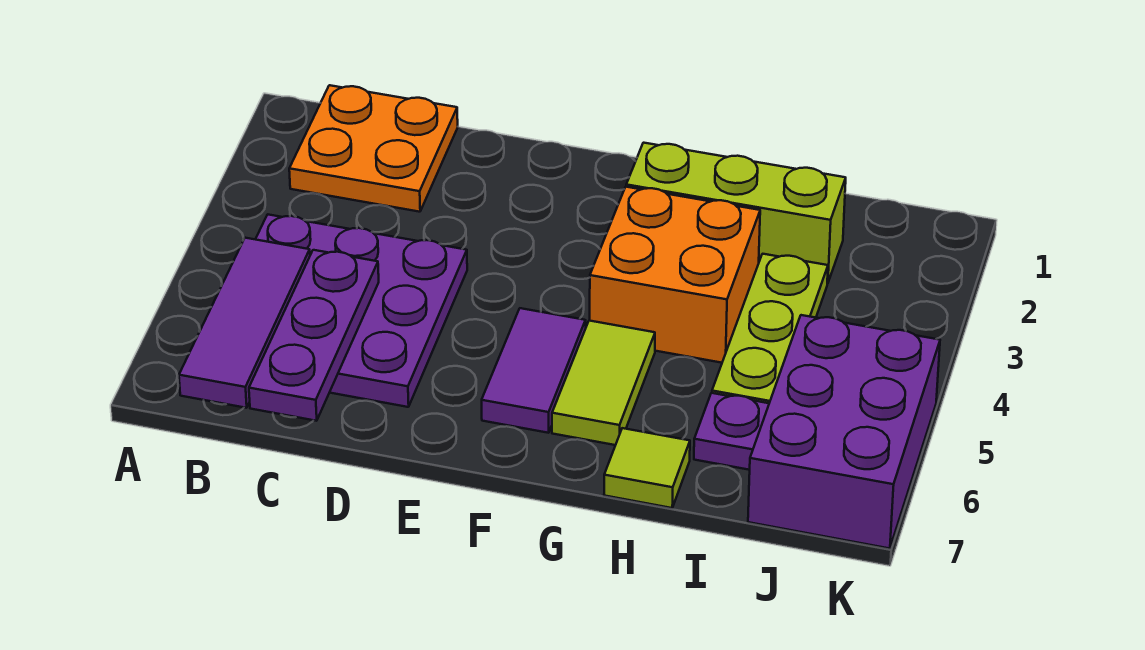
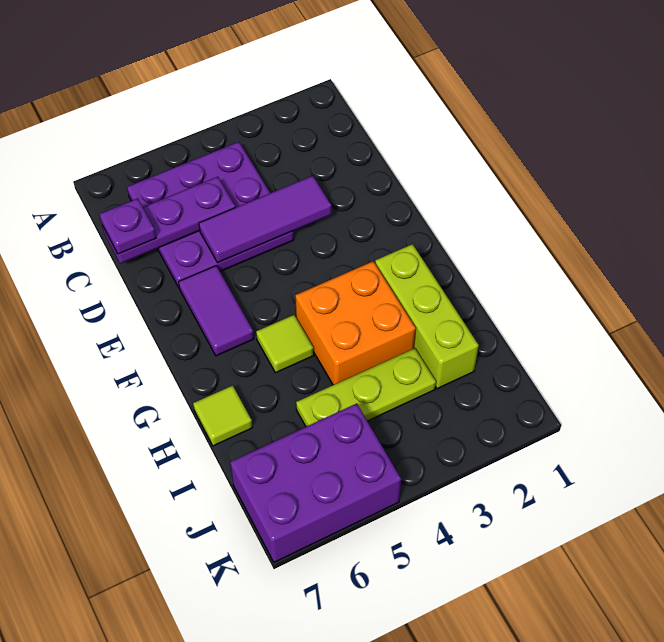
orange 2x2 plate [289,85,458,212] -> none
purple 1x3 tile [179,238,310,408] -> purple 1x3 tile moved to [199,176,332,263]
purple 1x2 tile [482,308,586,433] -> purple 1x2 tile turned to [179,266,254,356]
lime 1x2 tile [552,321,655,445] -> lime 1x1 tile [256,315,314,373]
purple 1x1 plate [694,393,769,470] -> purple 1x1 plate moved to [100,198,156,254]

